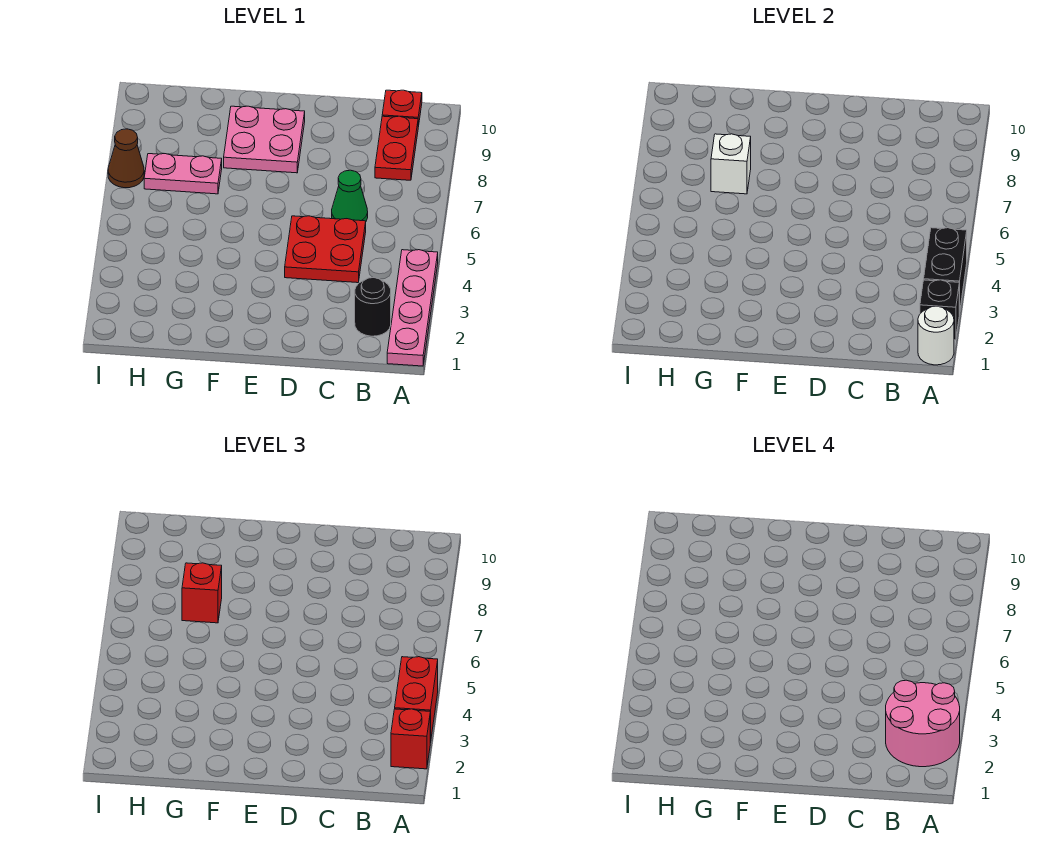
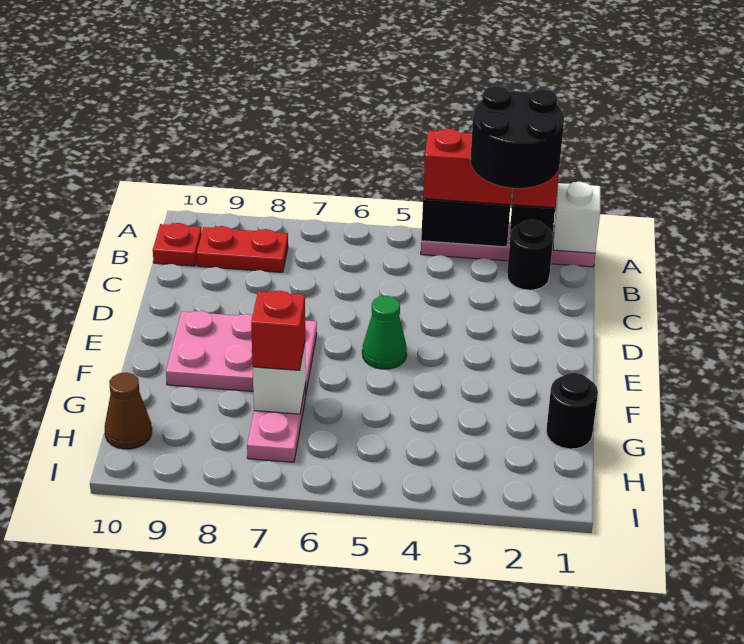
white 1x1 round brick [918,306,954,365] -> white 1x1 brick [553,182,600,253]
pink 2x2 round brick [886,680,960,767] -> black 2x2 round brick [470,86,564,188]
red 2x2 plate [285,216,366,283] -> none
green 1x1 cone [332,170,368,221] -> green 1x1 cone moved to [362,296,407,369]
pink 2x2 plate [224,106,305,173] -> pink 2x3 plate [166,311,317,392]
none -> black 1x1 round brick [546,373,598,449]
brown 1x1 cone [108,129,144,188] -> brown 1x1 cone moved to [105,372,152,449]

